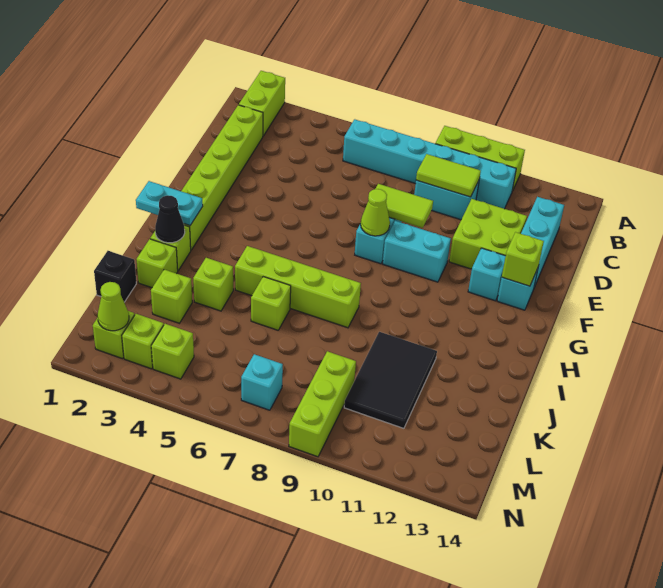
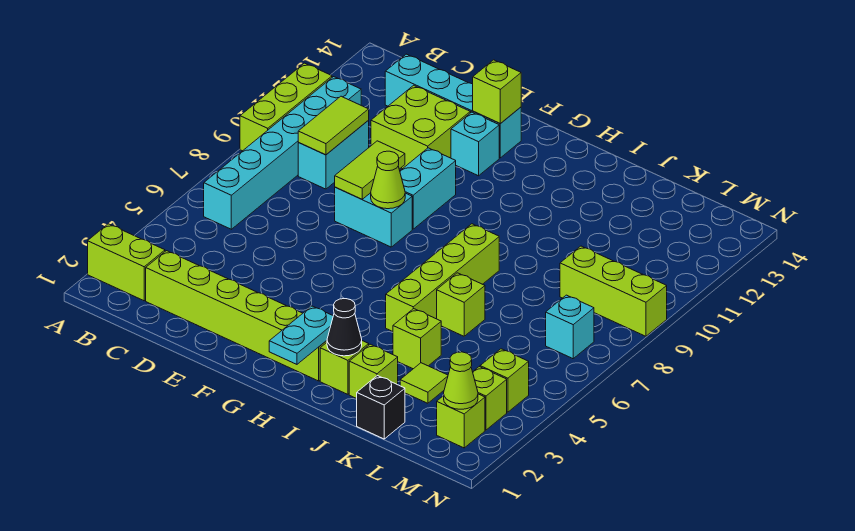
black 2x3 tile [344,332,437,428] -> none
lime 1x1 brick [151,269,192,323] -> lime 1x1 tile [400,363,448,403]

